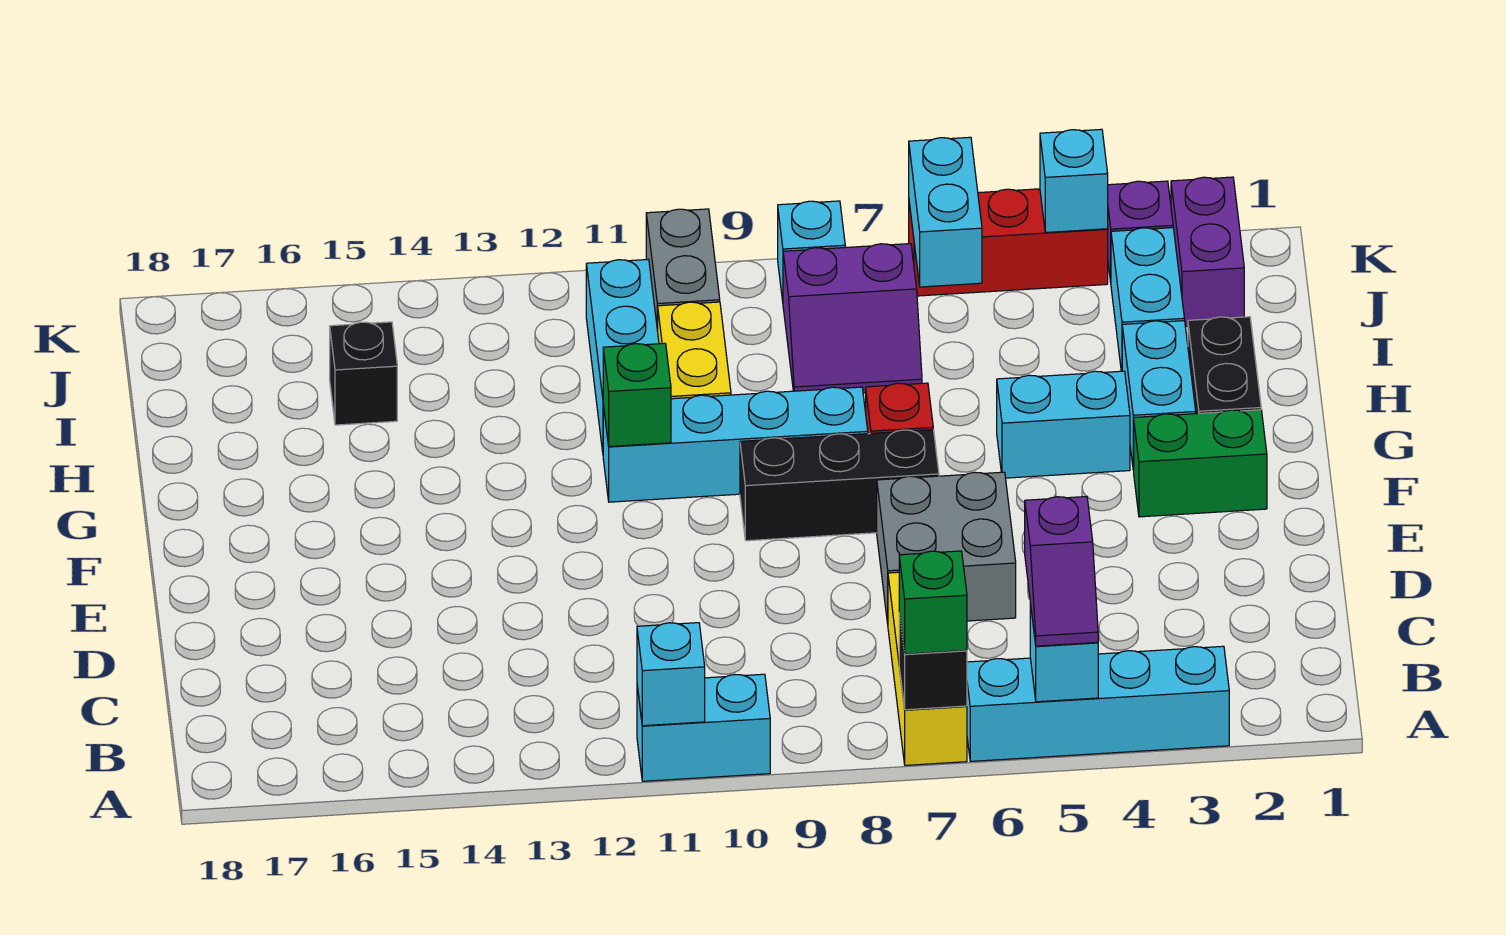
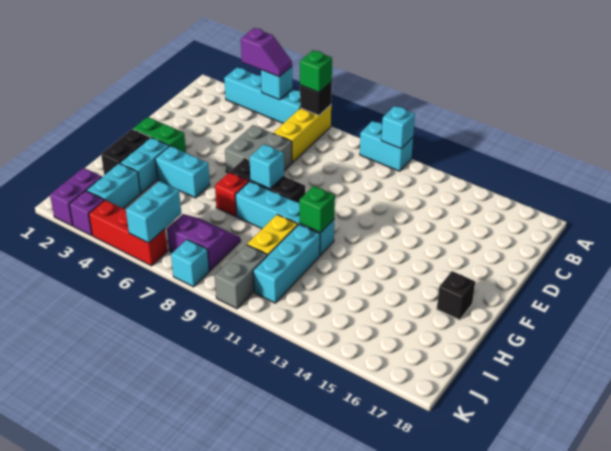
purple 1x2 slope [1025,496,1098,646] -> purple 1x2 slope turned to [241,28,292,77]
black 1x1 brick [330,322,397,425] -> black 1x1 brick moved to [437,271,475,320]
cyan 1x1 brick [1040,129,1108,233] -> cyan 1x1 brick moved to [250,144,284,189]

